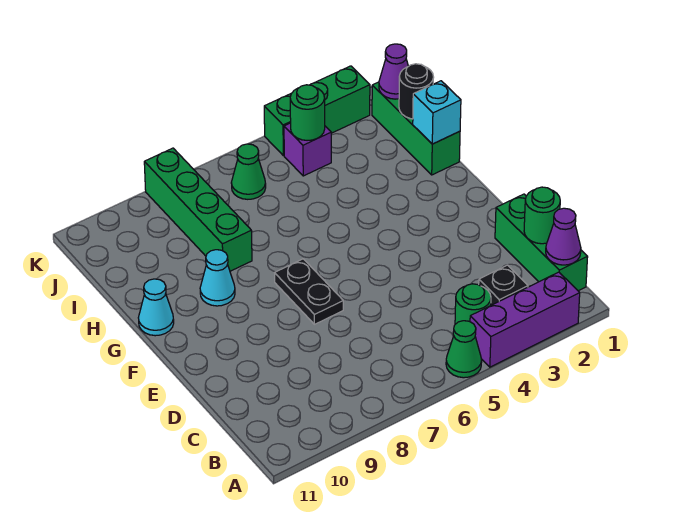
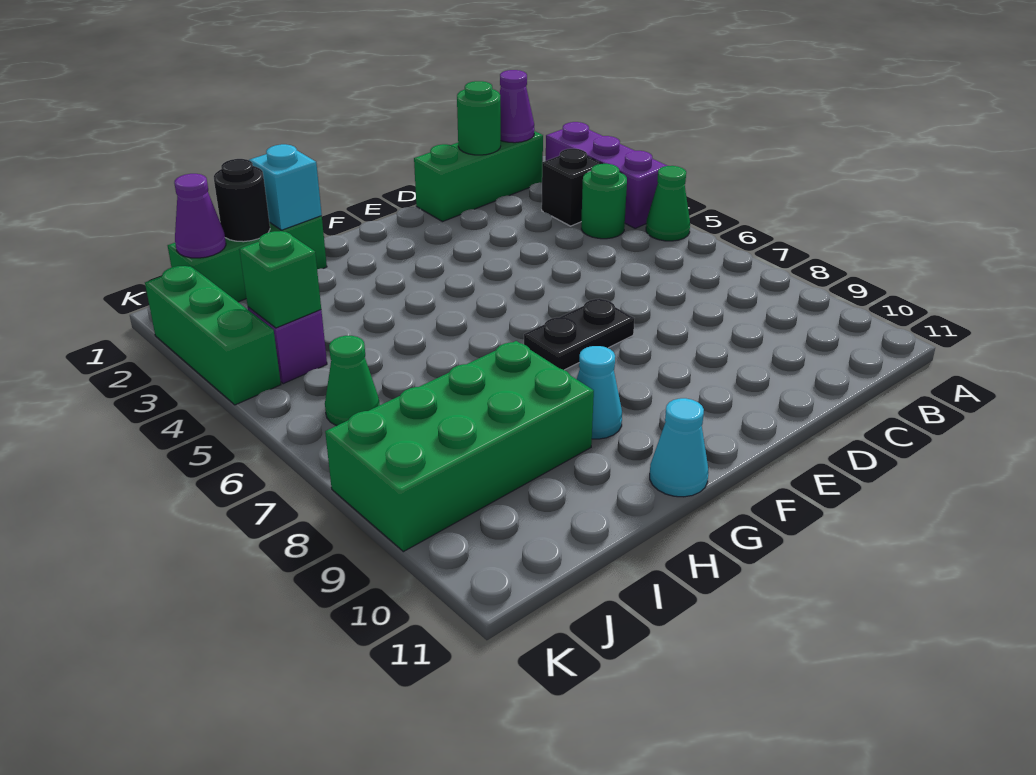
green 1x4 brick [144,148,252,271] -> green 2x4 brick [325,341,594,552]
green 1x1 round brick [290,85,325,140] -> green 1x1 brick [239,231,321,328]

